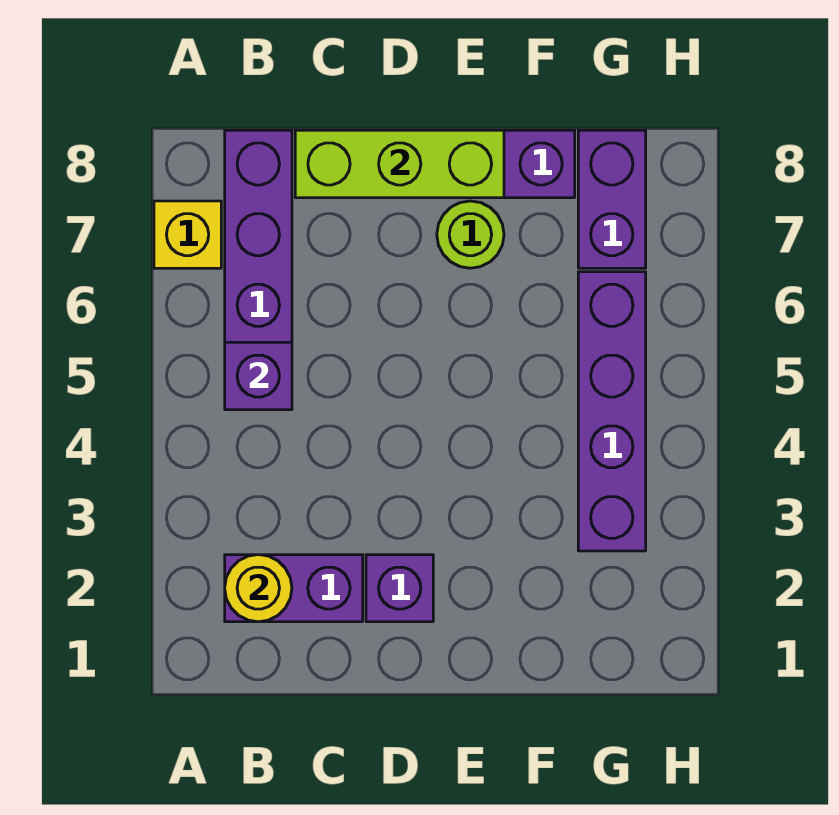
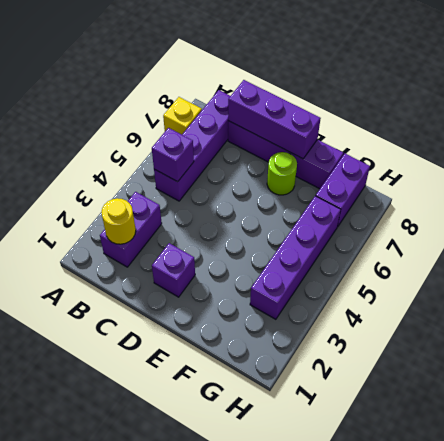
purple 1x2 brick [225,555,363,622] -> purple 1x2 brick turned to [100,192,162,267]
lime 1x3 brick [295,130,504,198] -> purple 1x3 brick [228,80,321,159]

